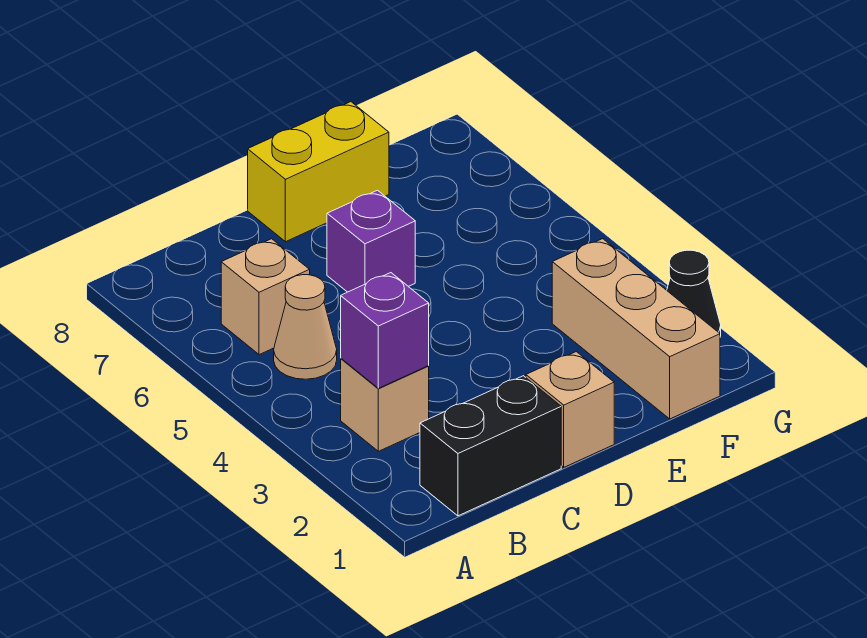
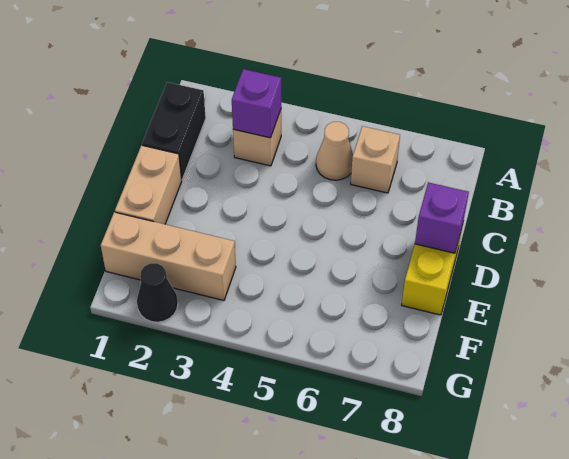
tan 1x1 brick [526,352,614,467] -> tan 1x2 brick [115,145,182,224]
purple 1x1 brick [327,190,415,292] -> purple 1x1 brick moved to [415,182,469,253]

